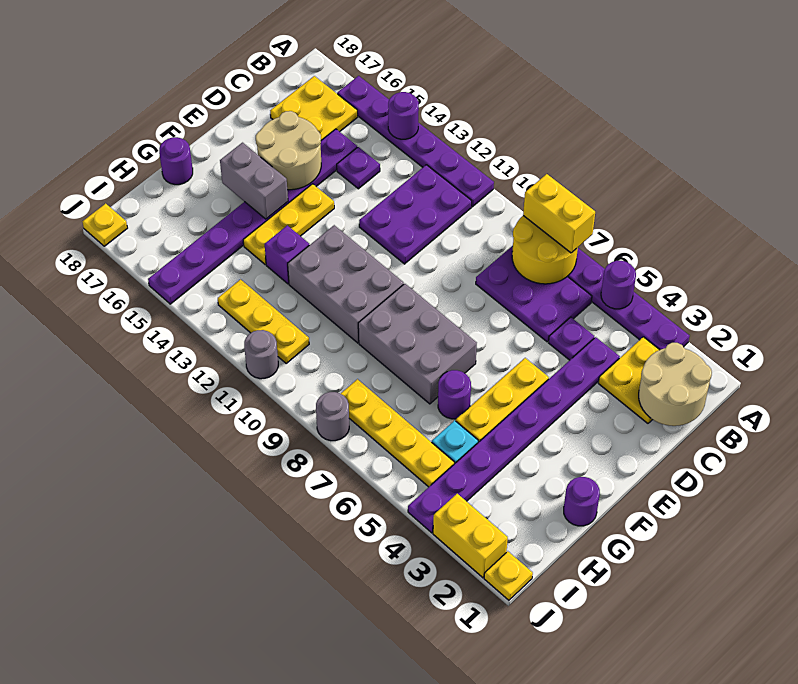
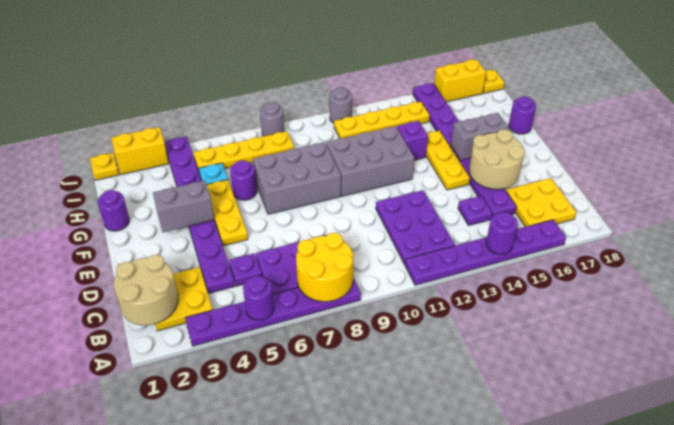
yellow 1x2 brick [523,174,595,253] -> yellow 1x2 brick moved to [434,59,486,102]
none -> grey 1x2 brick [153,180,214,232]
yellow 1x3 plate [218,279,309,363] -> yellow 1x4 plate [334,102,430,138]

